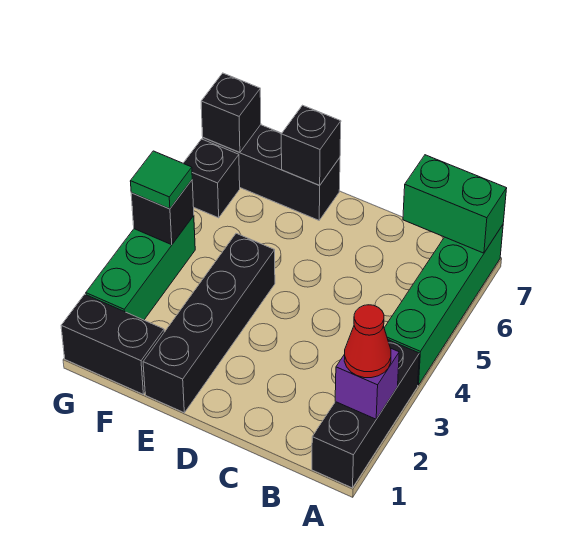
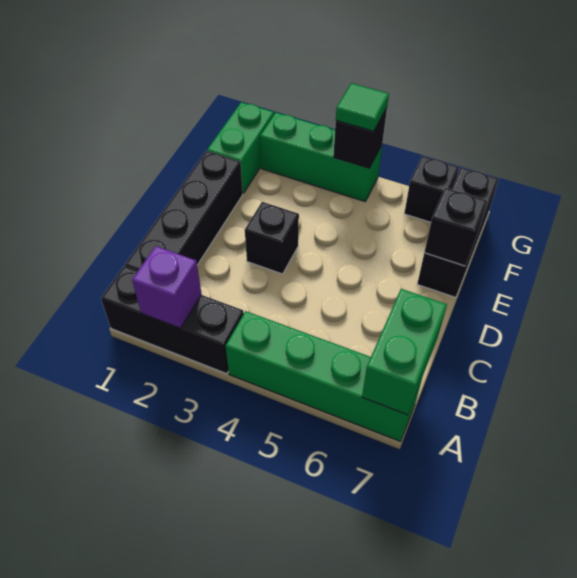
red 1x1 cone [344,305,391,378] -> none
black 1x4 brick [143,233,275,413] -> black 1x4 brick turned to [125,151,243,271]
black 1x2 brick [61,294,164,394] -> green 1x2 brick [207,102,274,193]
black 1x1 brick [201,73,261,153] -> black 1x1 brick moved to [245,202,299,274]

